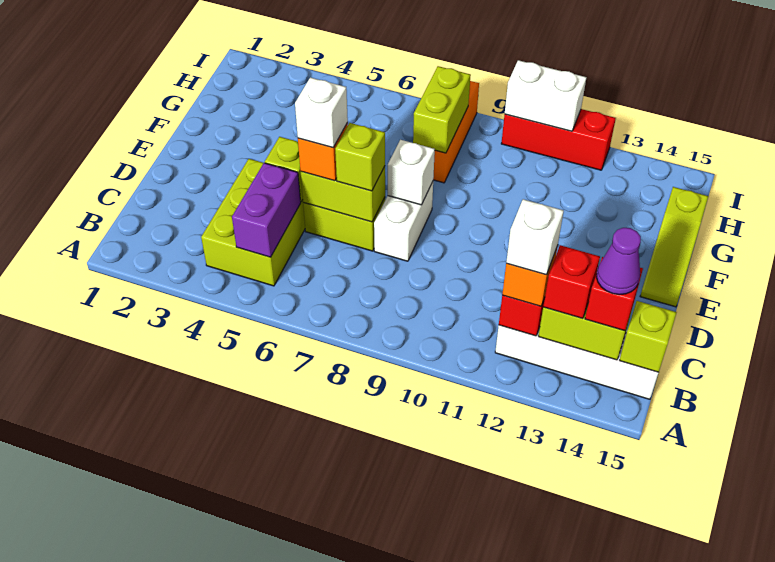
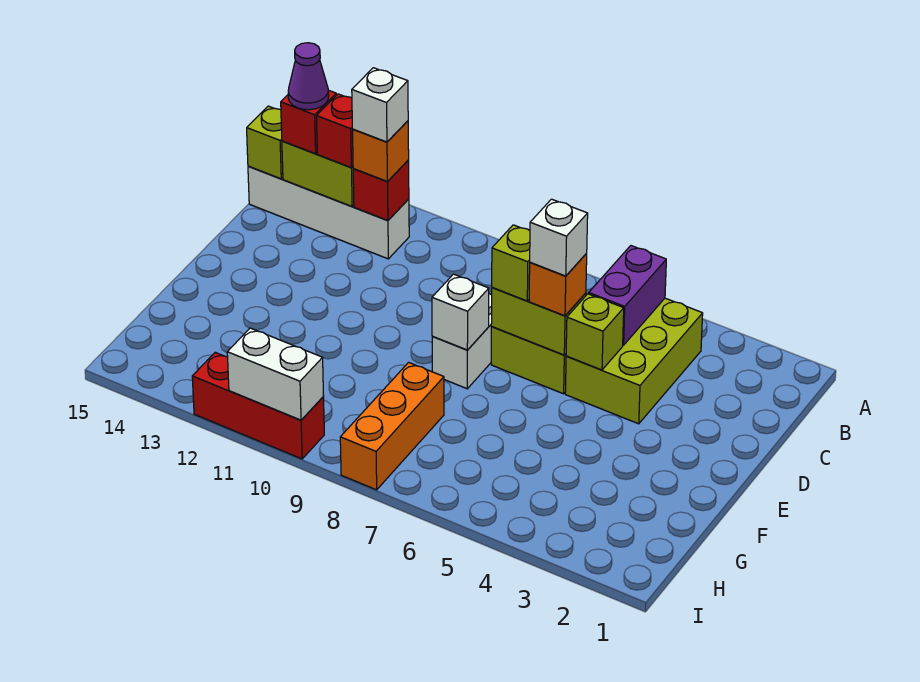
lime 1x3 slope [640,187,708,307] -> none
lime 1x2 brick [413,66,471,153] -> none

